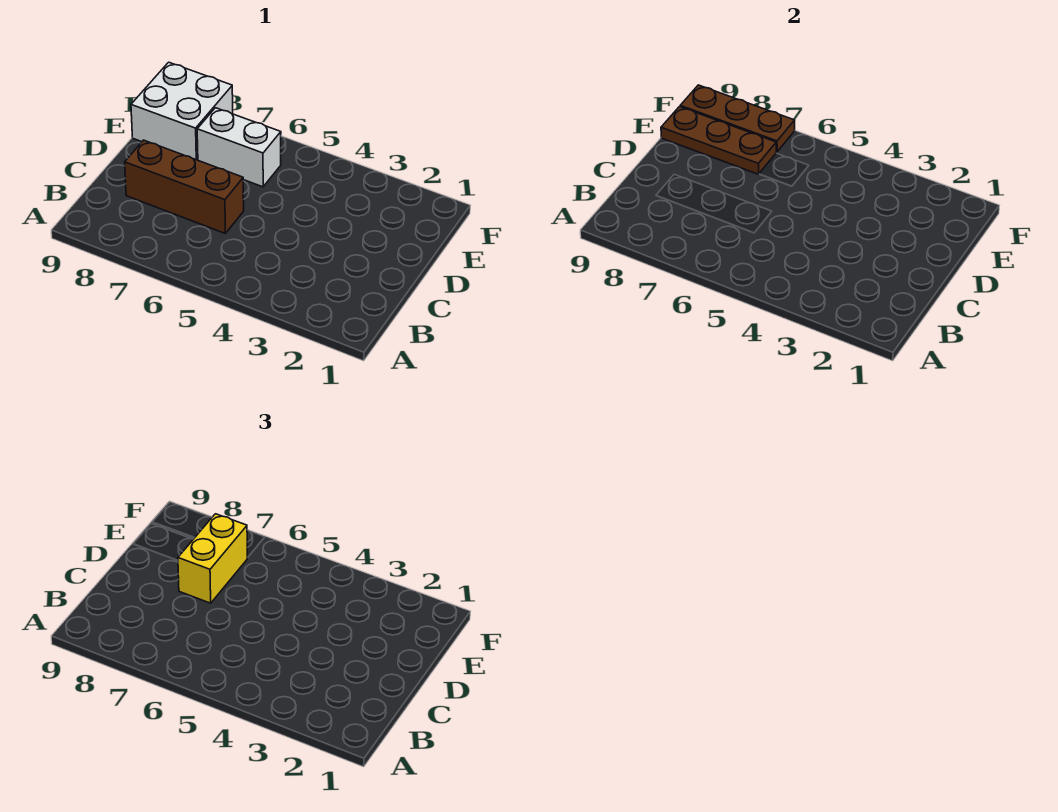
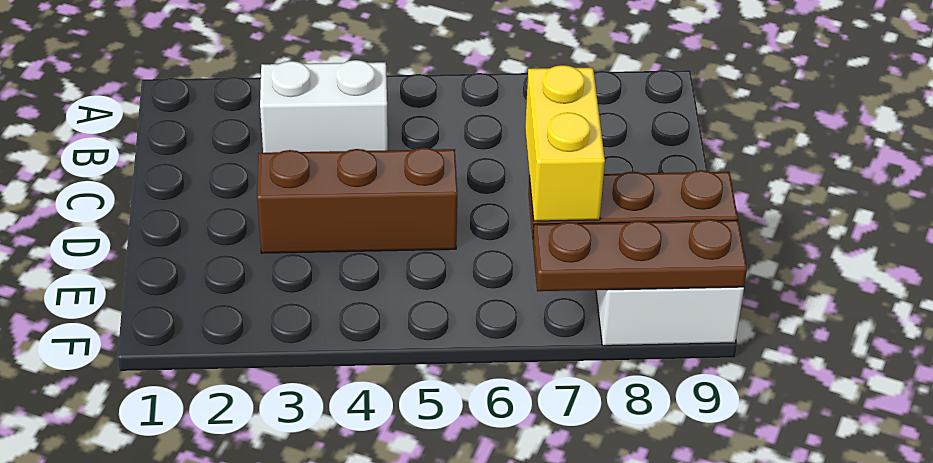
brown 1x3 brick [125,140,244,233] -> brown 1x3 brick moved to [257,148,457,253]
white 1x2 brick [197,108,281,187] -> white 1x2 brick moved to [260,60,388,153]

